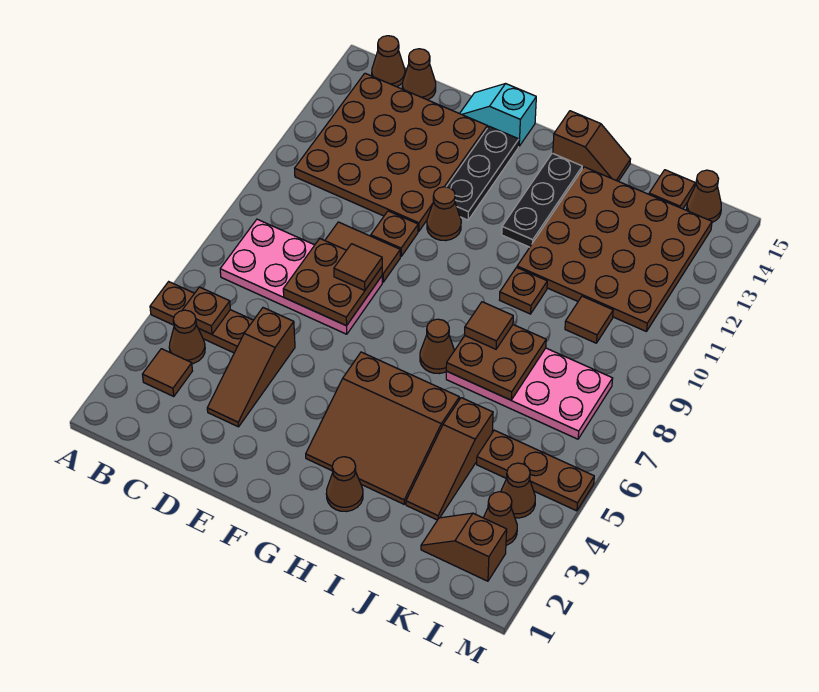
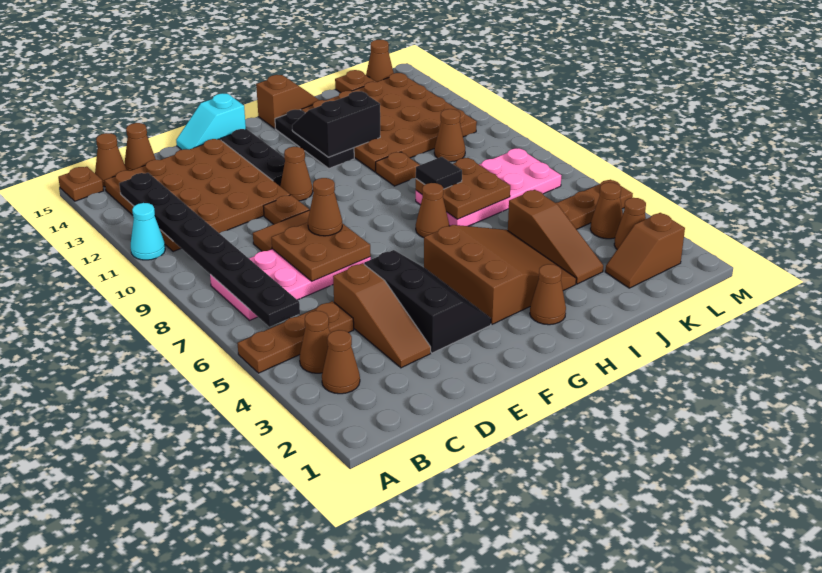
none -> cyan 1x1 cone [131,203,165,260]
brown 1x1 tile [142,349,192,397] -> brown 1x1 cone [322,330,360,394]
brown 1x1 plate [182,287,230,334] -> brown 1x1 plate moved to [58,167,104,201]
none -> black 1x8 plate [119,173,300,327]
none -> black 2x3 slope [364,250,491,353]
brown 1x1 tile [334,244,382,290] -> brown 1x1 cone [308,178,342,236]
brown 3x3 slope [306,352,459,504] -> brown 3x3 slope turned to [424,225,576,324]
none -> black 2x2 slope [292,91,380,157]
brown 1x1 tile [465,302,513,349] -> black 1x1 tile [416,157,462,189]
brown 1x1 tile [565,296,613,343] -> brown 1x1 cone [434,109,465,162]

